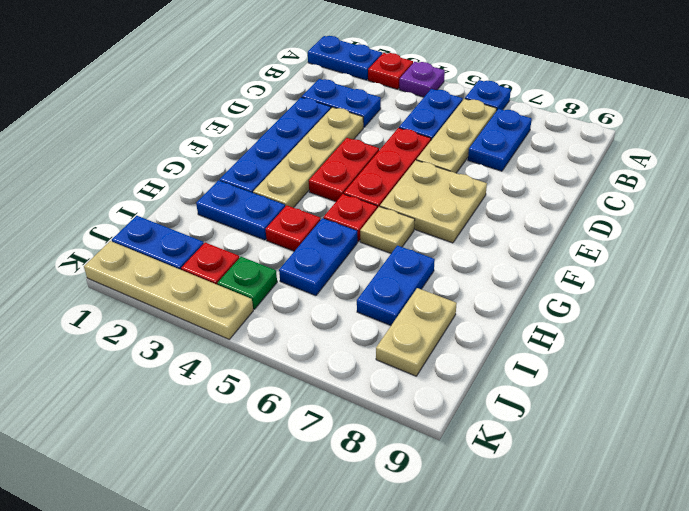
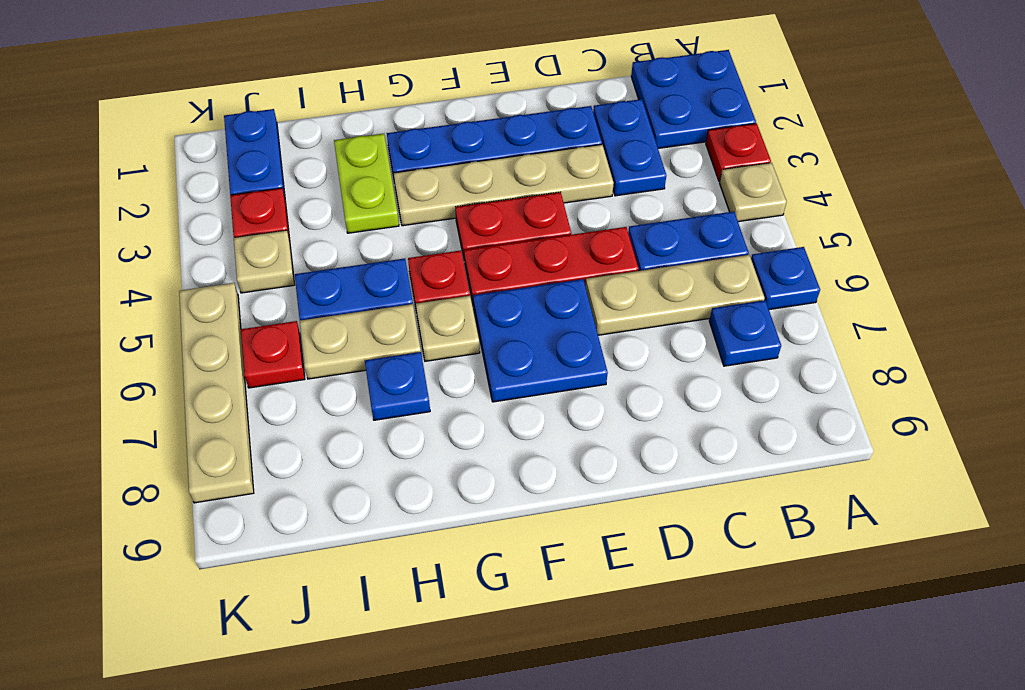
blue 1x2 plate [308,36,382,80] -> blue 2x2 plate [631,50,756,148]
purple 1x1 plate [399,62,445,97] -> tan 1x1 plate [720,163,787,222]
blue 1x2 plate [468,109,532,171] -> blue 1x1 plate [709,300,781,366]
tan 2x2 plate [380,160,487,243] -> blue 2x2 plate [473,279,608,402]
blue 1x2 plate [196,180,285,240] -> lime 1x2 plate [334,134,399,233]
red 1x1 plate [265,205,321,251] -> red 1x1 plate moved to [241,321,305,388]
blue 1x2 plate [357,246,435,325] -> blue 1x1 plate [365,352,430,420]
tan 1x2 plate [376,288,457,376] -> tan 1x2 plate moved to [300,304,421,379]
green 1x1 plate [217,257,277,309] -> tan 1x1 plate [234,230,295,293]
tan 1x4 plate [84,241,253,339] -> tan 1x4 plate moved to [179,283,254,503]

